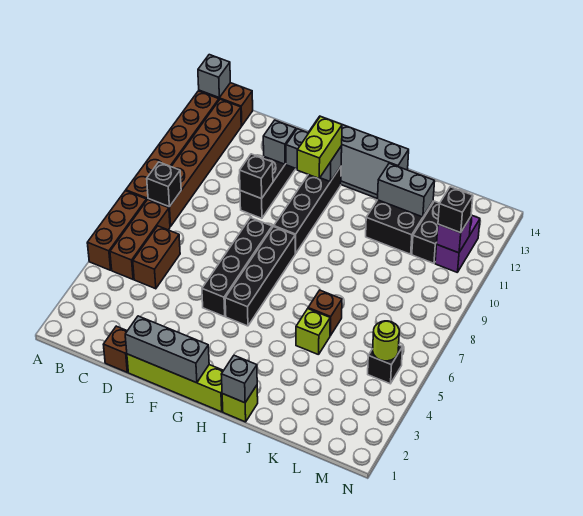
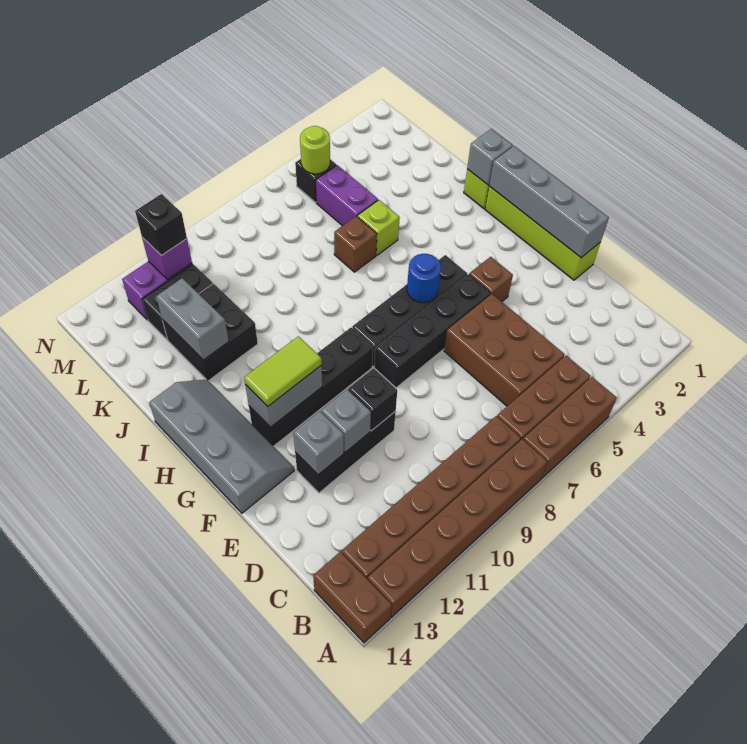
grey 1x1 brick [198,55,230,98] -> grey 1x1 brick moved to [321,390,371,452]
black 1x1 brick [147,162,181,207] -> none
brown 1x2 brick [133,226,180,289] -> brown 2x3 brick [444,294,565,406]
brown 1x1 brick [103,326,128,372] -> brown 1x1 brick moved to [469,257,513,302]
grey 1x3 brick [125,316,209,383] -> grey 1x4 brick [489,146,609,258]
grey 1x2 brick [286,129,342,182] -> grey 1x2 brick turned to [245,365,322,427]
none -> blue 1x1 round brick [407,254,441,303]
lime 1x2 brick [297,116,342,178] -> lime 1x2 tile [244,336,322,406]
none -> purple 1x2 brick [316,165,378,226]

